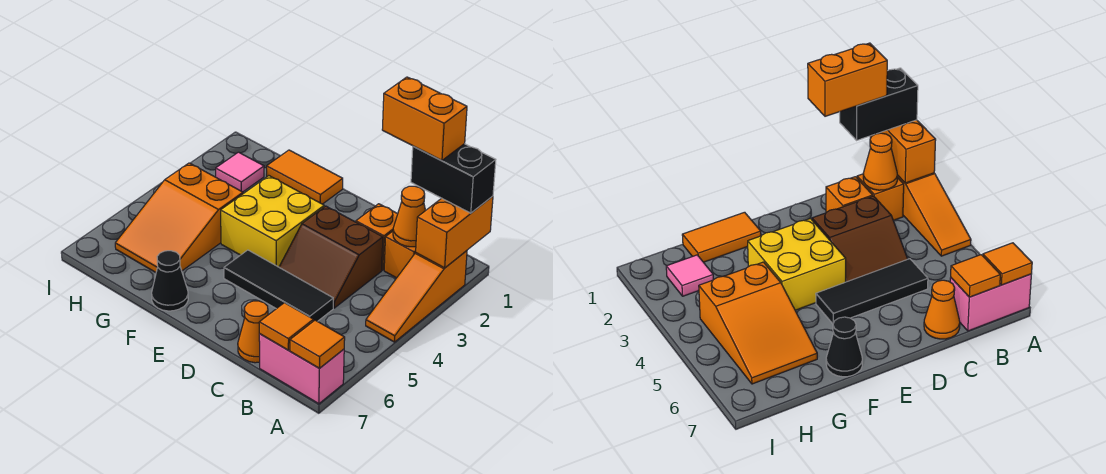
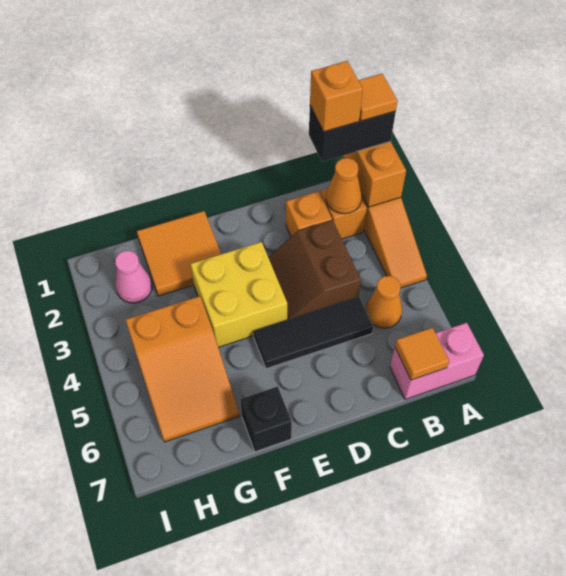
orange 1x1 tile [290,320,345,368] -> orange 1x1 tile moved to [358,74,397,121]
orange 1x2 brick [382,77,467,161] -> orange 1x1 brick [310,61,363,132]
brown 2x2 slope [279,206,383,308] -> brown 2x2 slope turned to [268,220,361,320]
orange 1x1 cone [238,301,268,363] -> orange 1x1 cone moved to [366,276,402,328]
orange 1x2 tile [267,150,343,204] -> orange 2x2 tile [137,211,221,296]
black 1x1 cone [152,251,188,311] -> black 1x1 brick [240,386,292,452]
pink 1x1 tile [216,152,264,192] -> pink 1x1 cone [115,251,152,303]

